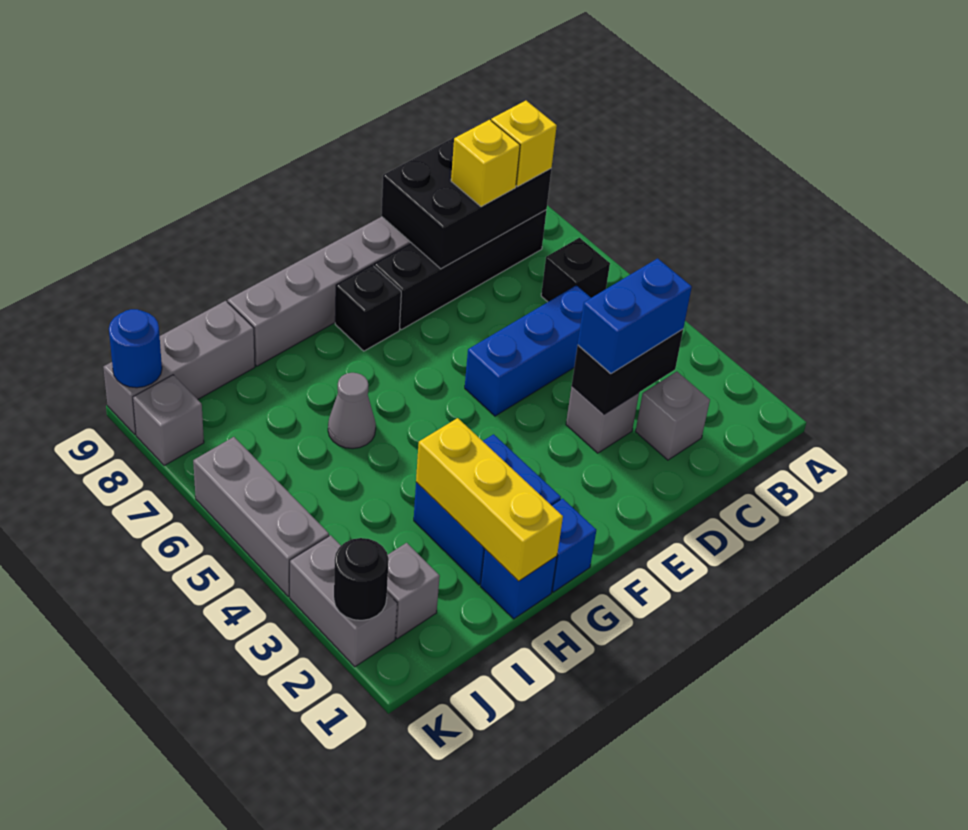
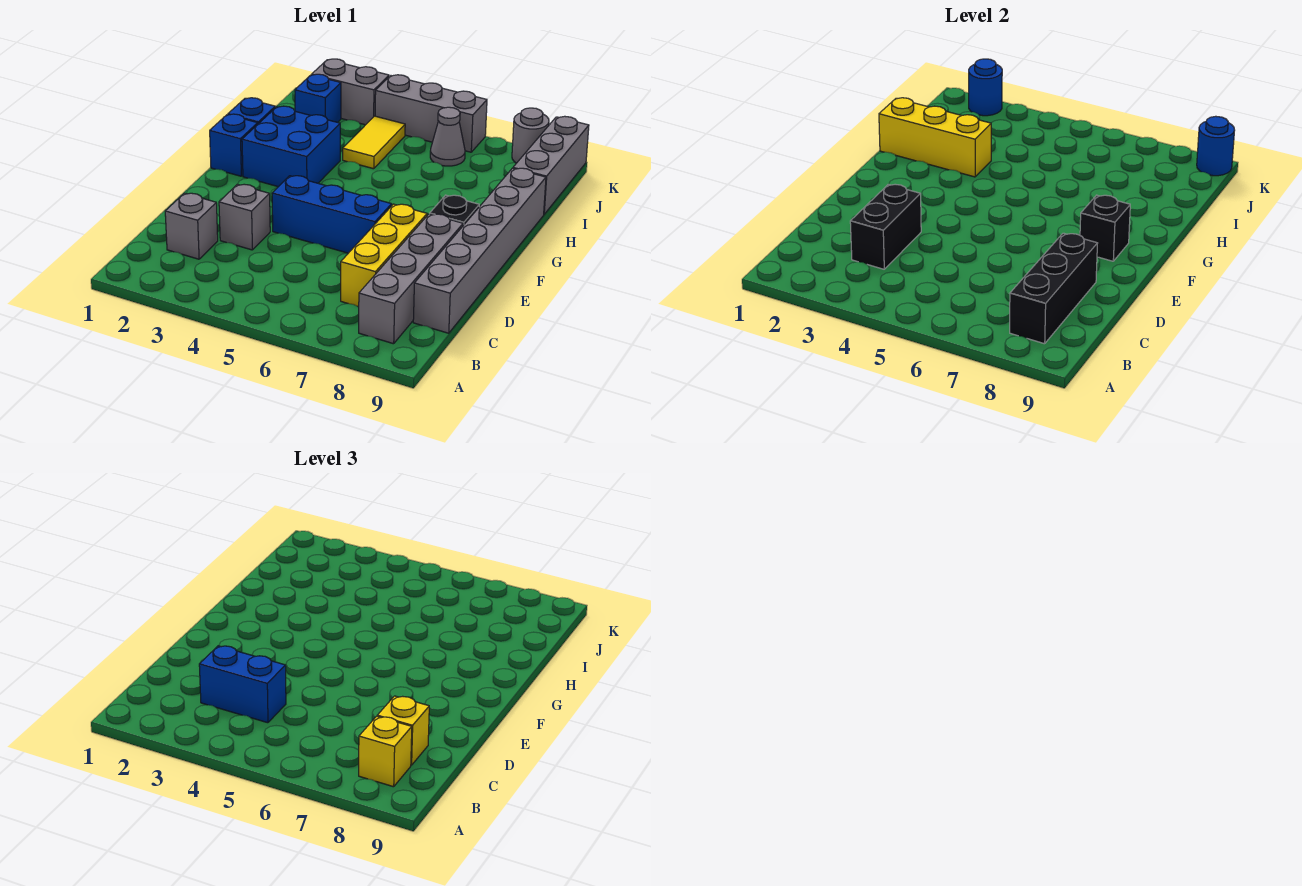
black 1x1 brick [541,238,610,302] -> black 1x1 brick moved to [1080,195,1130,261]
black 1x4 brick [374,210,546,330] -> grey 1x4 brick [359,214,463,344]
black 2x3 brick [381,118,551,269] -> black 1x3 brick [1010,233,1098,344]
blue 1x2 brick [578,258,692,374] -> blue 1x2 brick turned to [199,646,286,723]
blue 1x3 brick [465,285,591,416] -> blue 1x3 brick turned to [272,176,392,253]
none -> yellow 1x3 brick [341,204,427,307]
grey 1x1 cone [328,373,376,449] -> grey 1x1 cone moved to [430,107,465,166]
none -> yellow 1x2 tile [343,116,405,169]
grey 1x1 brick [387,543,440,639] -> blue 1x1 brick [295,74,341,122]
black 1x1 round brick [334,538,389,620] -> blue 1x1 round brick [969,59,1002,116]
grey 1x1 brick [133,375,204,466] -> grey 1x1 round brick [512,108,549,163]

